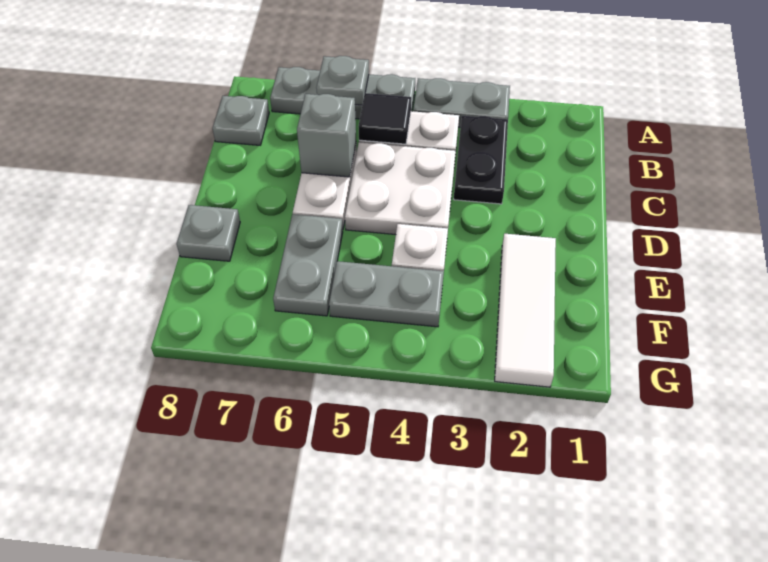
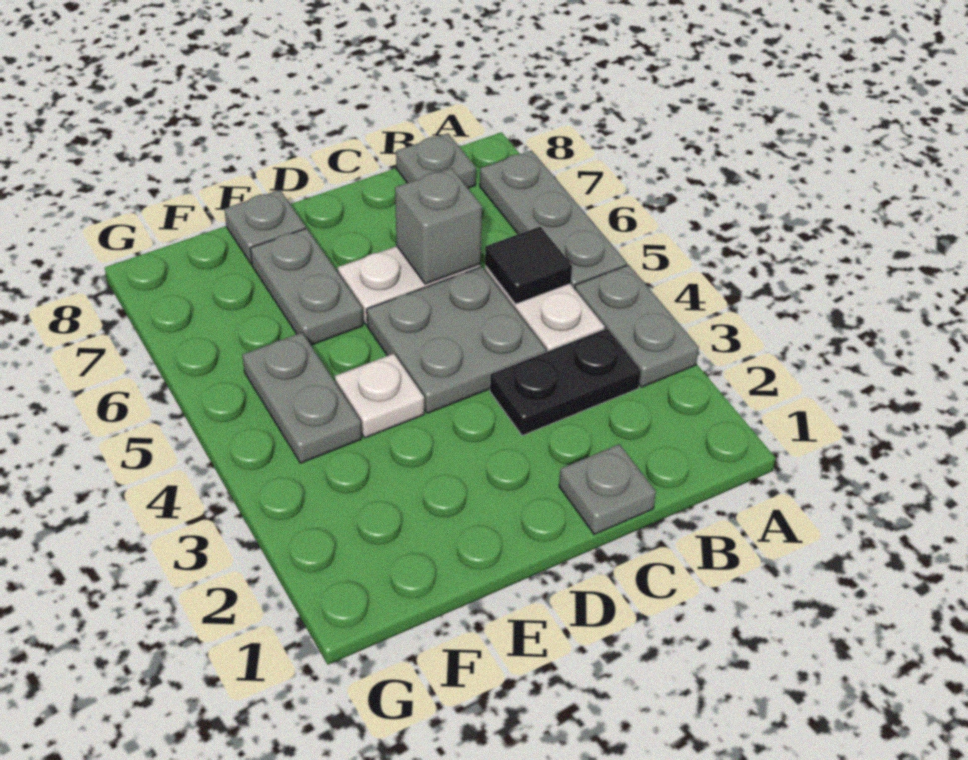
grey 1x1 plate [316,56,369,105] -> grey 1x1 plate moved to [559,444,656,534]
white 2x2 plate [345,142,456,235] -> grey 2x2 plate [367,267,546,413]
white 1x3 tile [495,234,556,387] -> none
grey 1x2 plate [273,214,343,316] -> grey 1x2 plate turned to [250,228,363,345]

